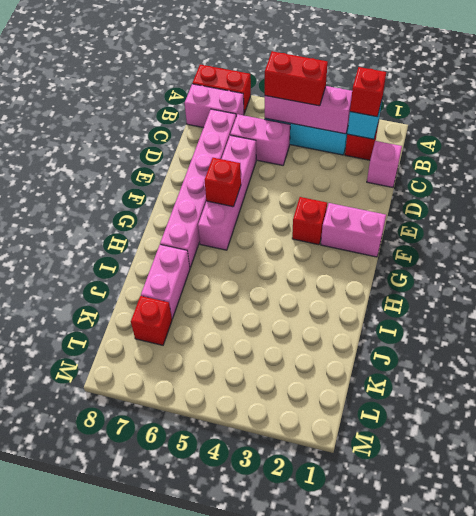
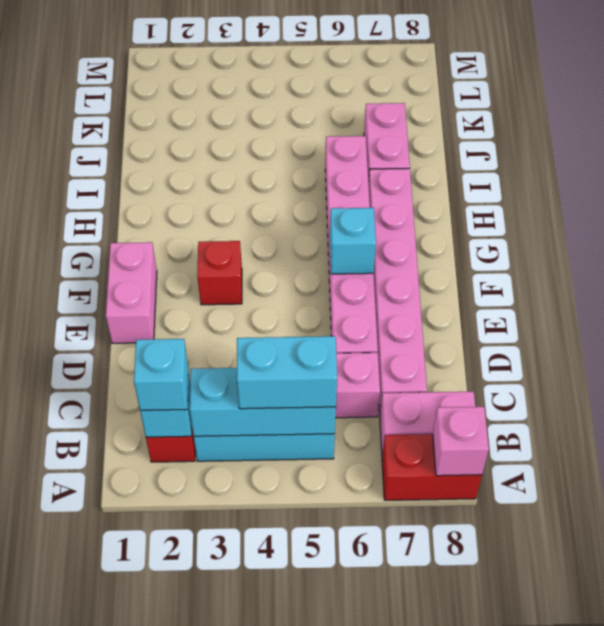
red 1x1 brick [350,67,386,117] -> cyan 1x1 brick [134,339,188,410]
pink 1x3 brick [265,86,352,134] -> cyan 1x3 brick [190,368,336,436]
red 1x2 brick [265,51,328,106] -> cyan 1x2 brick [237,336,337,409]
pink 1x1 brick [367,141,402,187] -> pink 1x1 brick moved to [433,407,489,476]
pink 1x4 brick [198,135,256,250] -> pink 1x6 brick [325,136,378,353]
pink 1x2 brick [321,203,386,257] -> pink 1x2 brick turned to [106,242,157,343]
red 1x1 brick [205,158,241,207] -> cyan 1x1 brick [330,208,376,274]
red 1x1 brick [131,296,172,345] -> none

